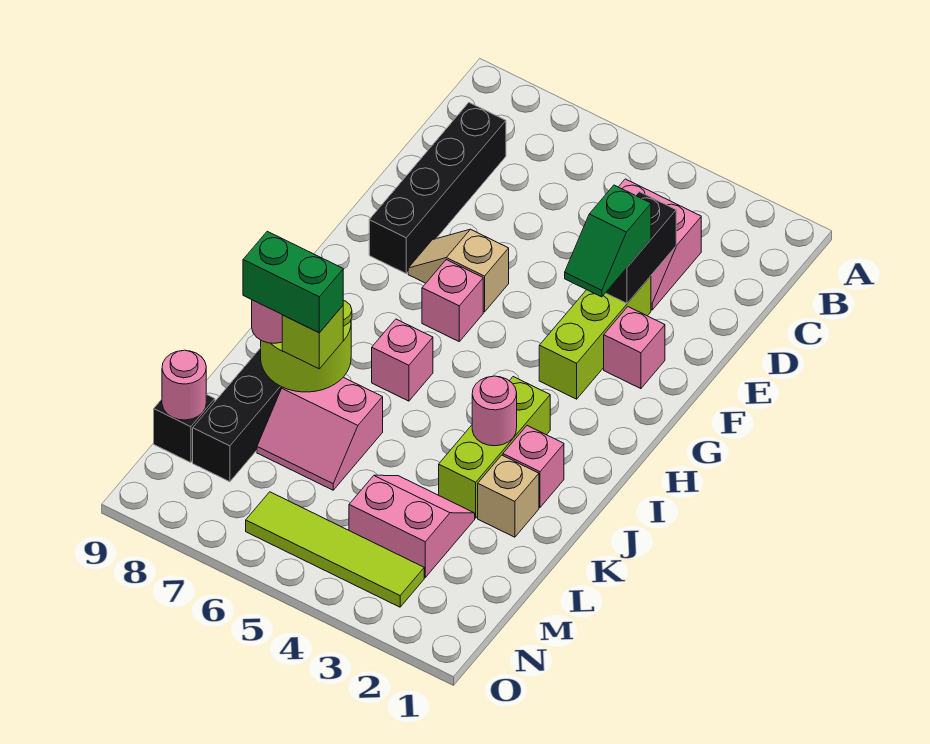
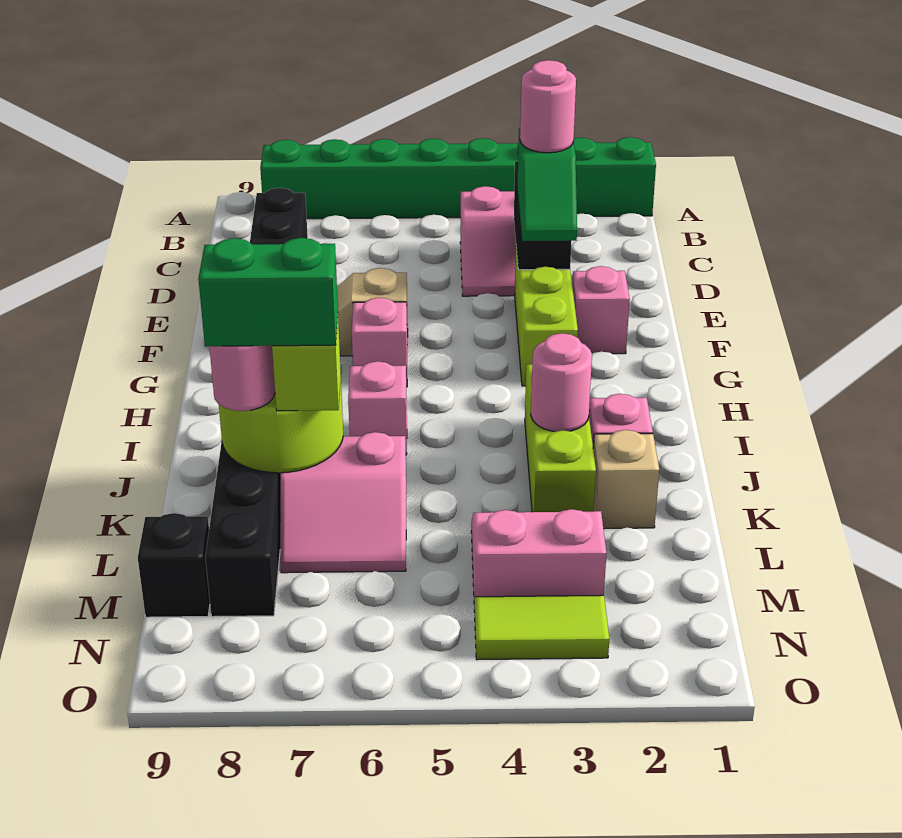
none -> green 1x8 brick [260,137,656,219]
pink 1x1 round brick [162,350,206,420] -> pink 1x1 round brick moved to [520,60,576,153]
lime 1x4 tile [246,492,424,607] -> lime 1x2 tile [475,595,609,660]

